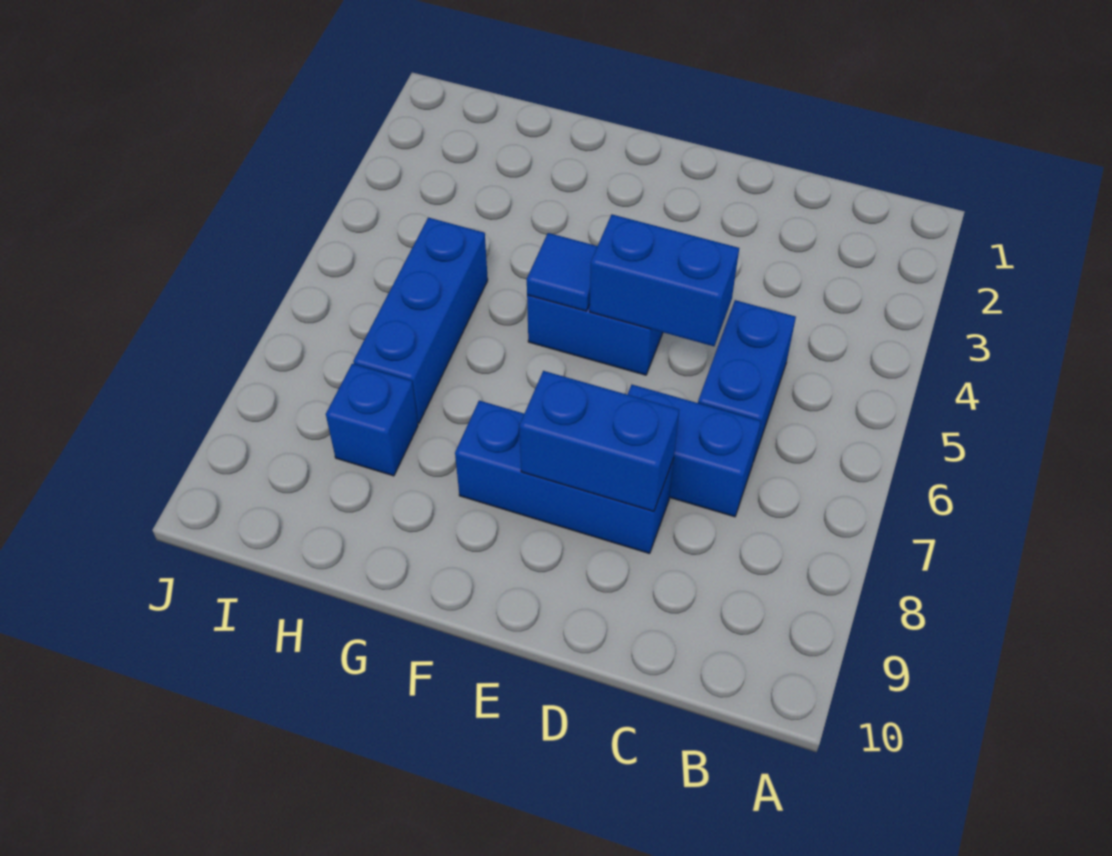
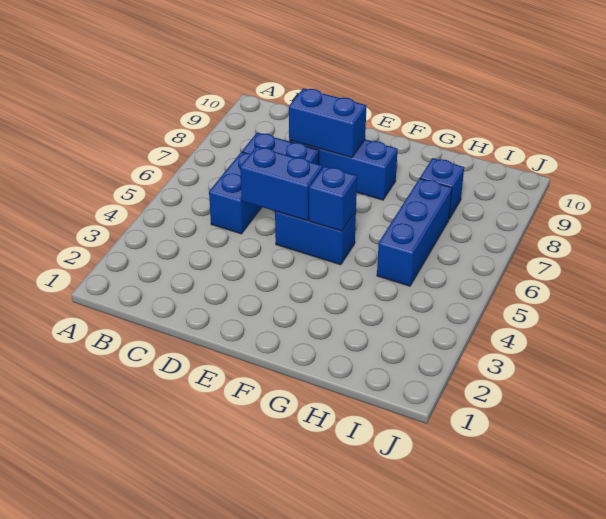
blue 1x1 tile [527,233,597,311] -> blue 1x1 brick [309,166,357,231]

